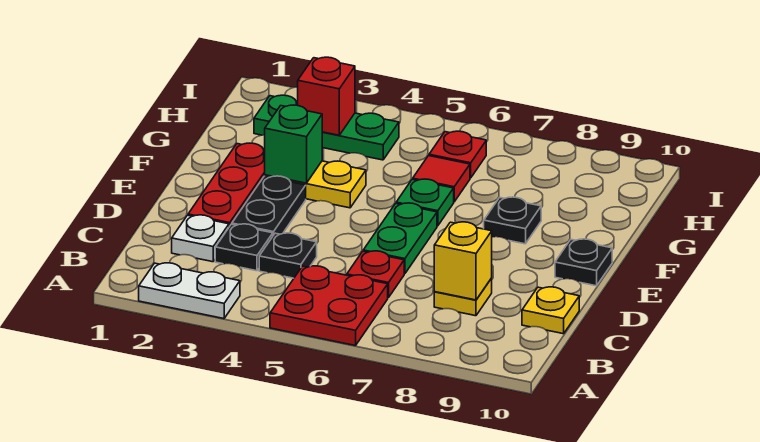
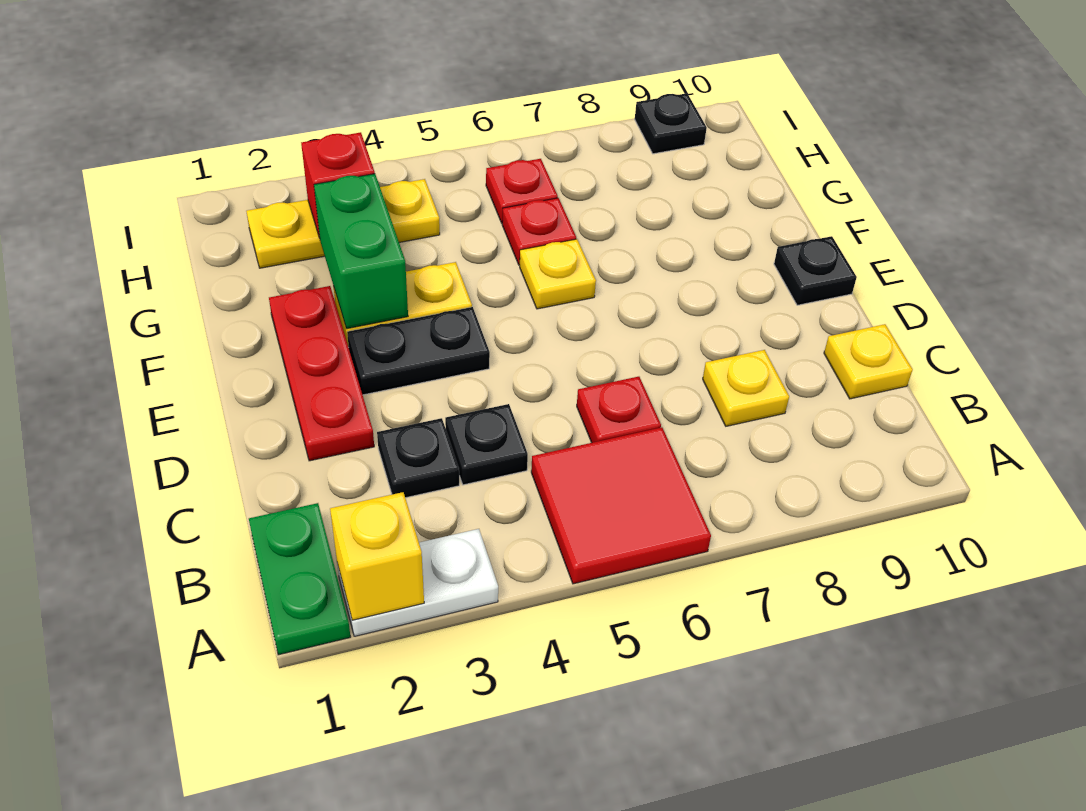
red 2x2 plate [270,266,388,346] -> red 2x2 tile [531,427,711,584]
white 1x1 plate [172,215,229,262] -> none
yellow 1x1 brick [434,222,492,300] -> yellow 1x1 brick moved to [330,492,424,620]
black 1x2 plate [232,176,306,235] -> black 1x2 plate turned to [347,307,490,395]
green 1x2 plate [363,203,437,274] -> green 1x2 plate moved to [249,503,350,655]
green 1x1 brick [265,105,322,183] -> green 1x2 brick [314,174,408,329]
green 1x1 plate [396,179,454,226] -> yellow 1x1 plate [520,239,596,309]
black 1x1 plate [484,197,541,244] -> black 1x1 plate moved to [635,93,707,154]
red 1x1 tile [413,156,470,202] -> red 1x1 plate [502,198,576,265]
green 1x3 plate [254,95,399,160] -> yellow 1x3 plate [246,179,440,268]

